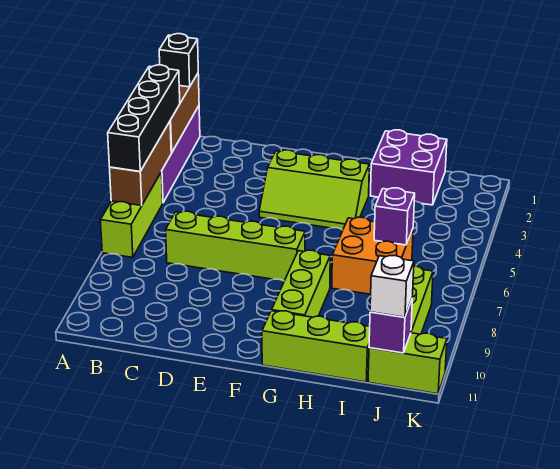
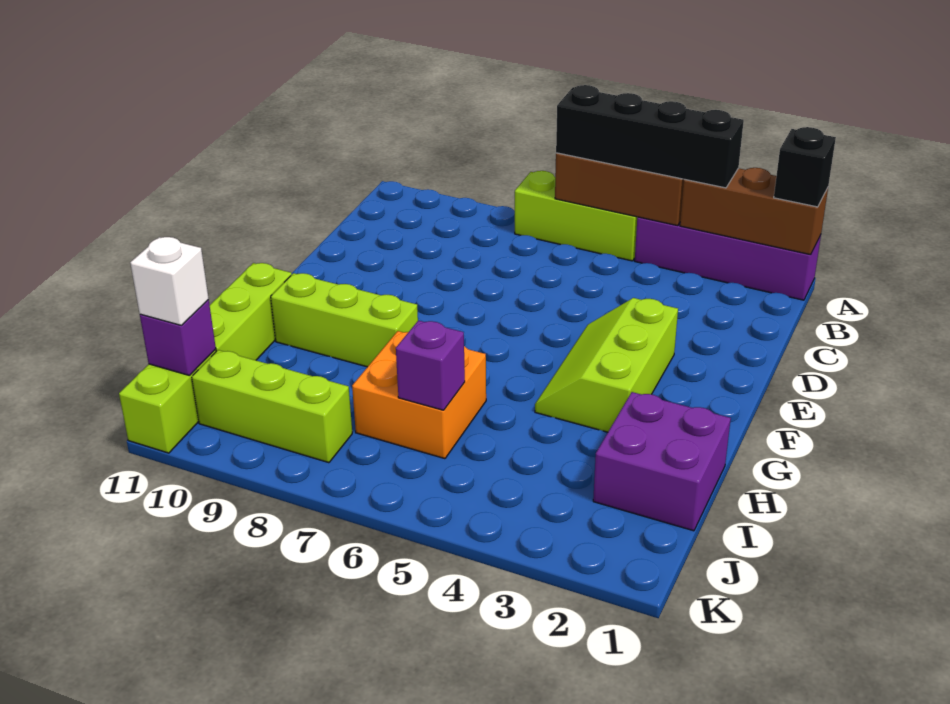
lime 1x4 brick [166,211,305,281] -> none

